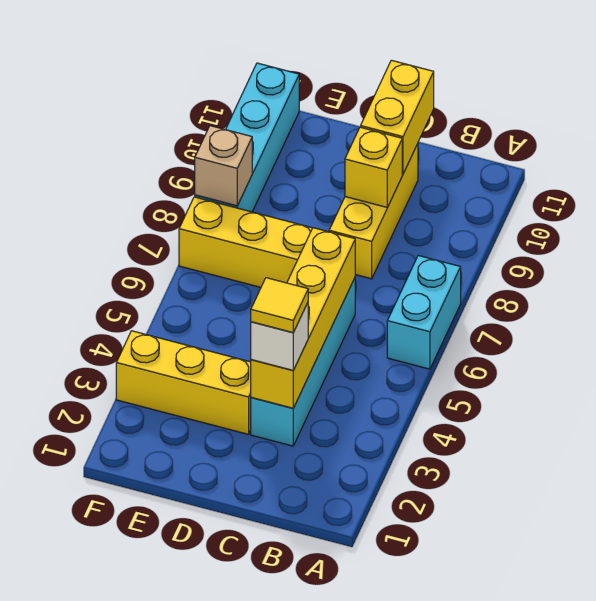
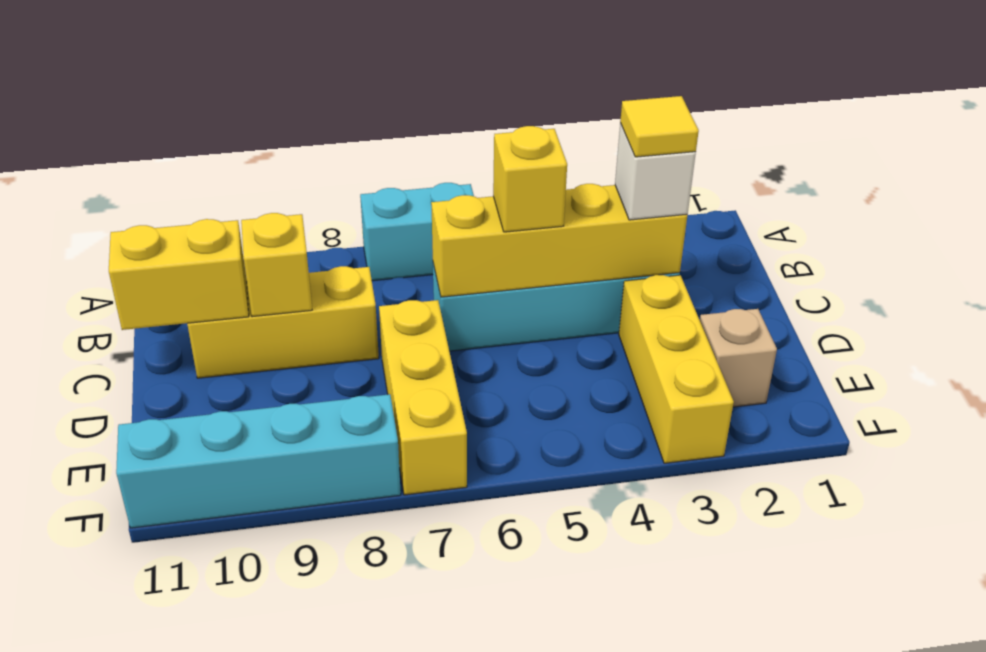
none -> yellow 1x1 brick [493,126,567,232]
tan 1x1 brick [195,126,252,206] -> tan 1x1 brick moved to [700,309,777,407]

